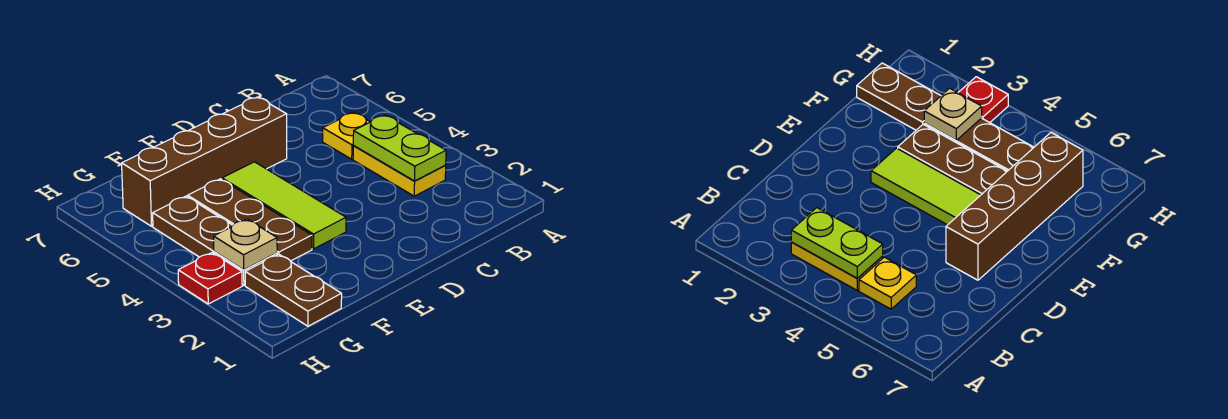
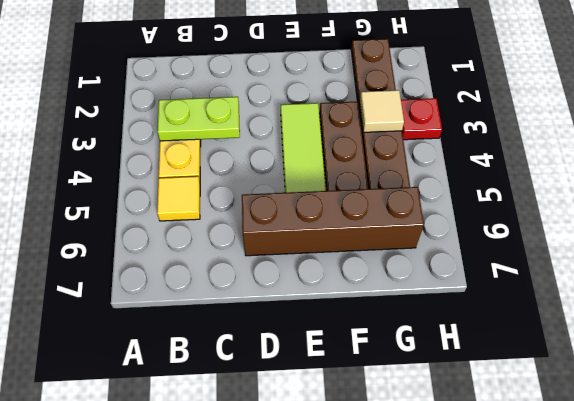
lime 1x2 plate [353,115,446,181] -> lime 1x2 plate turned to [157,97,240,141]
yellow 1x1 plate [323,112,370,159] -> yellow 1x1 tile [157,176,200,221]
tan 1x1 plate [214,219,277,270] -> tan 1x1 tile [360,90,404,132]

